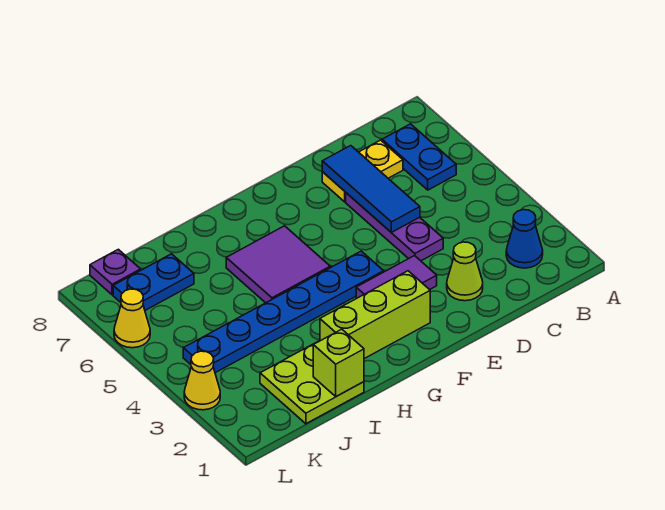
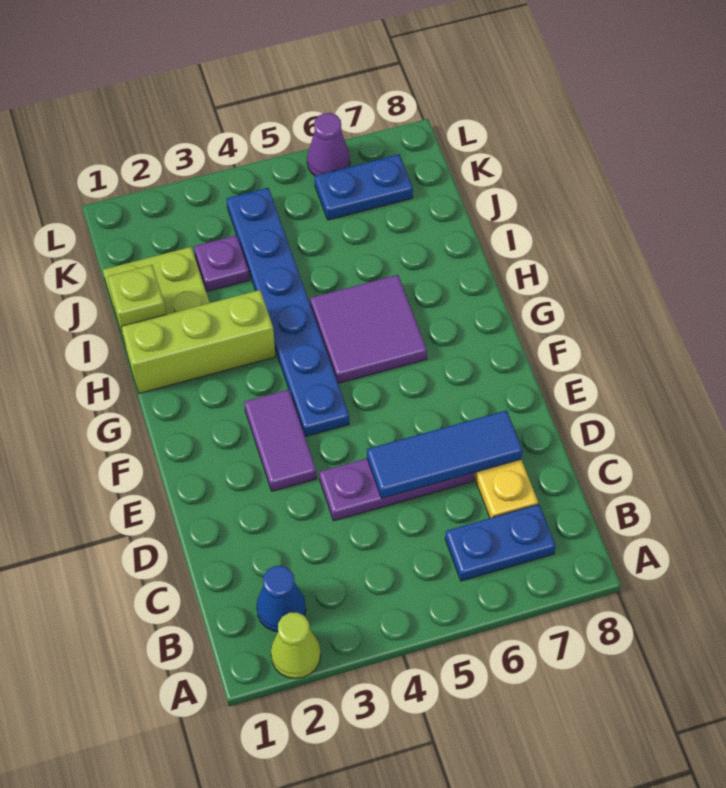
lime 1x1 cone [447,242,483,301] -> lime 1x1 cone moved to [271,613,321,679]
lime 1x3 brick [320,271,430,359] -> lime 1x3 brick turned to [121,290,275,394]
blue 1x2 plate [113,254,194,310] -> blue 1x2 plate turned to [315,155,413,220]
purple 1x1 plate [90,249,141,295] -> purple 1x1 plate moved to [194,235,250,292]
yellow 1x1 cone [184,351,220,410] -> none
yellow 1x1 cone [114,289,150,348] -> purple 1x1 cone [307,113,350,176]

